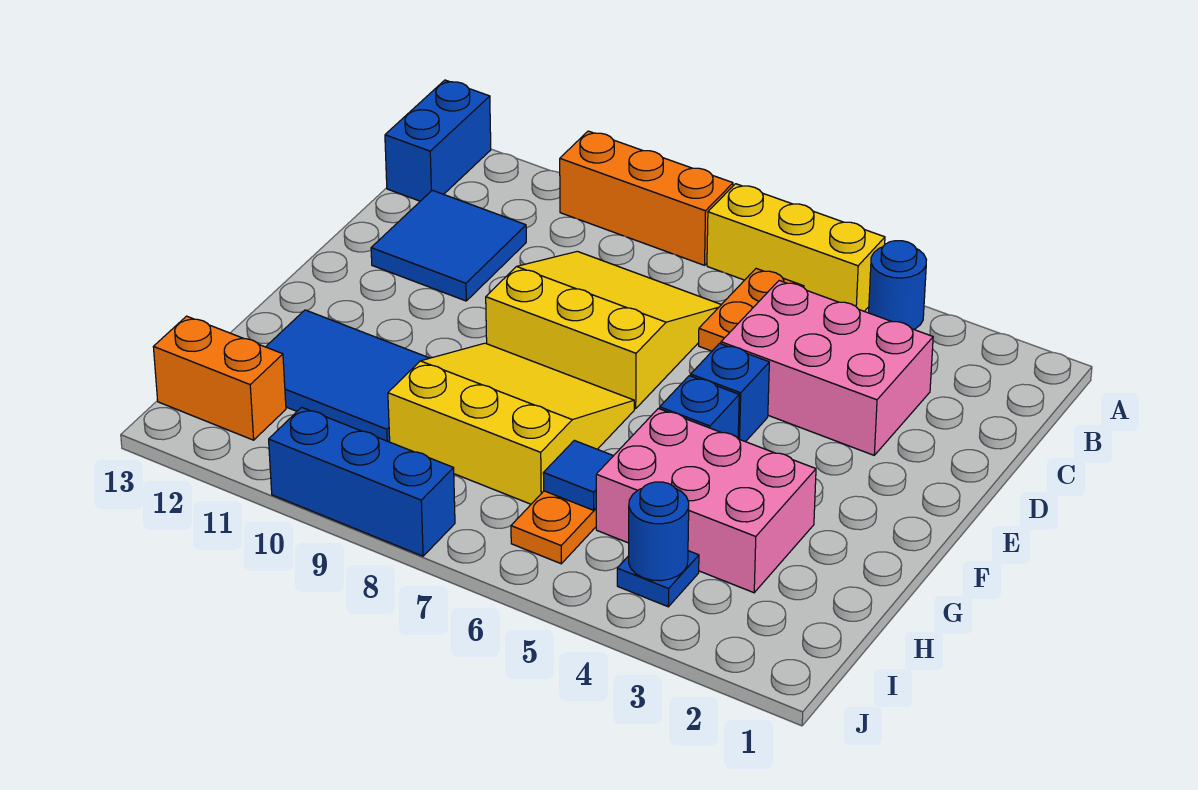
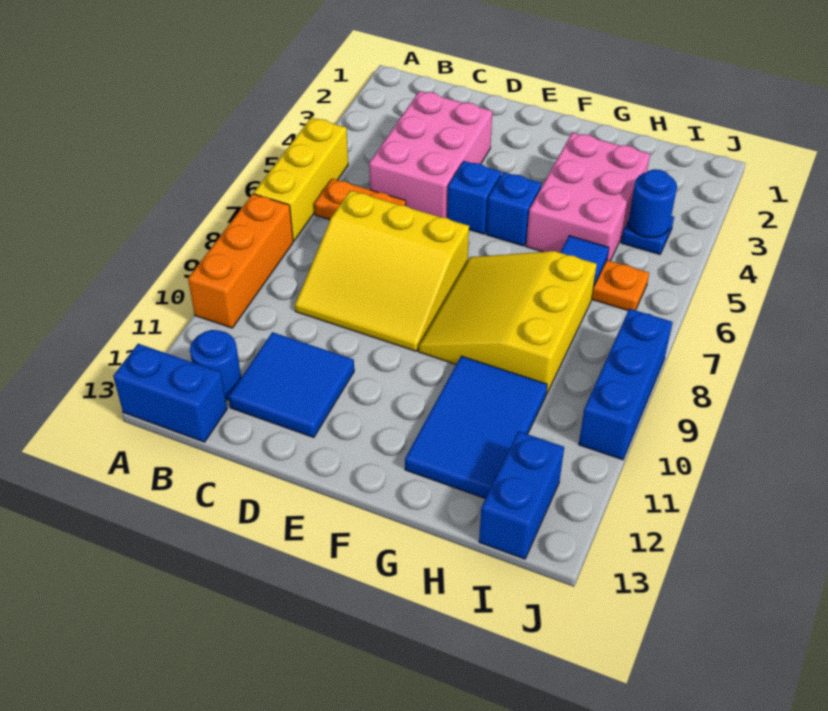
blue 1x1 round brick [869,241,926,329] -> blue 1x1 round brick moved to [190,330,241,400]
yellow 3x3 slope [486,251,721,409] -> yellow 3x3 slope turned to [295,190,469,351]
orange 1x2 brick [153,316,286,440] -> blue 1x2 brick [479,431,564,559]

